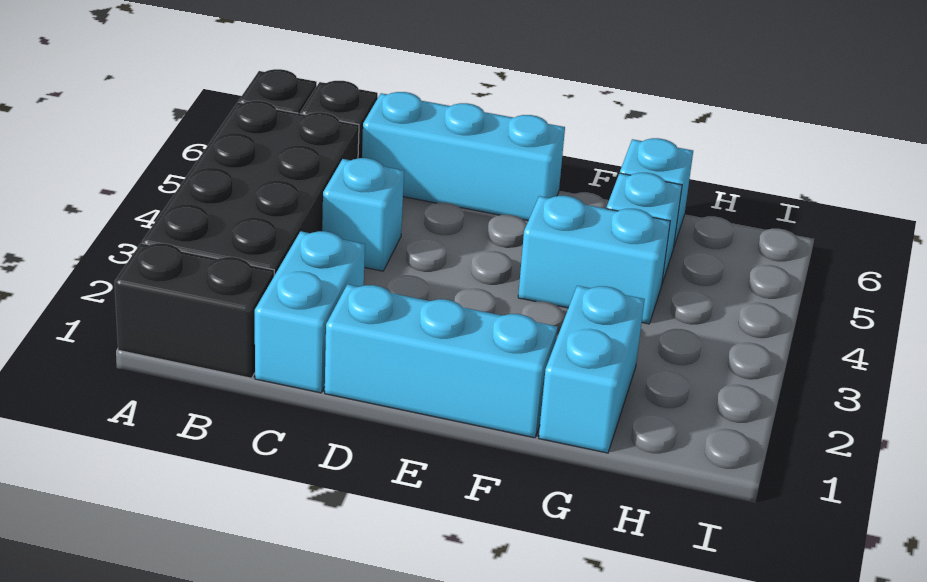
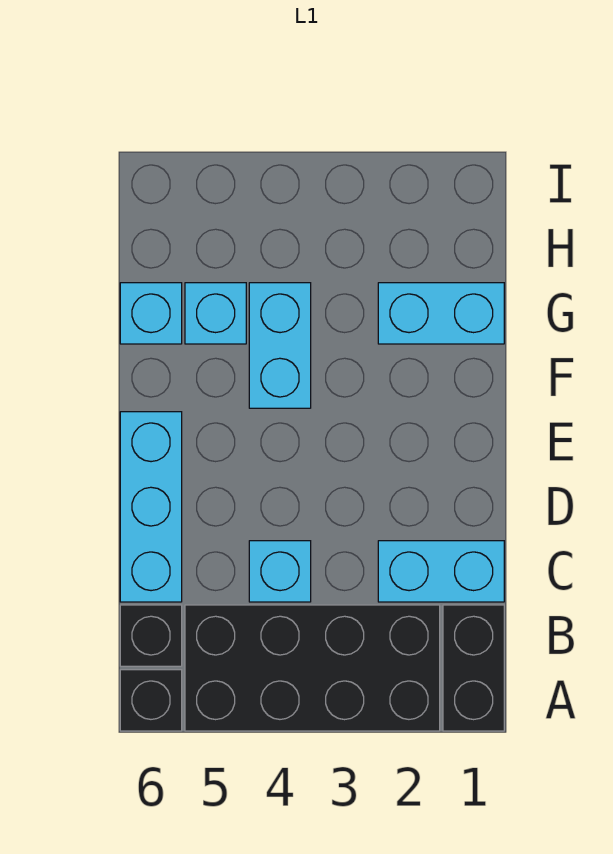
cyan 1x3 brick [325,284,558,438] -> none

